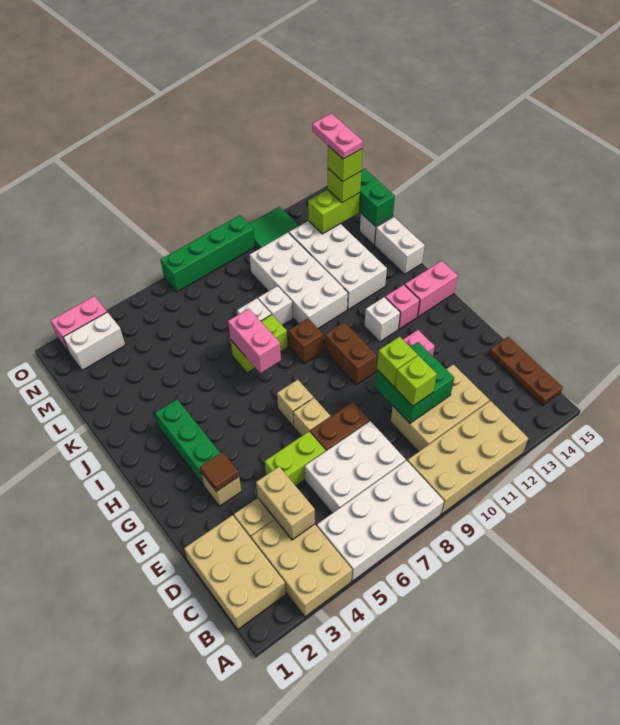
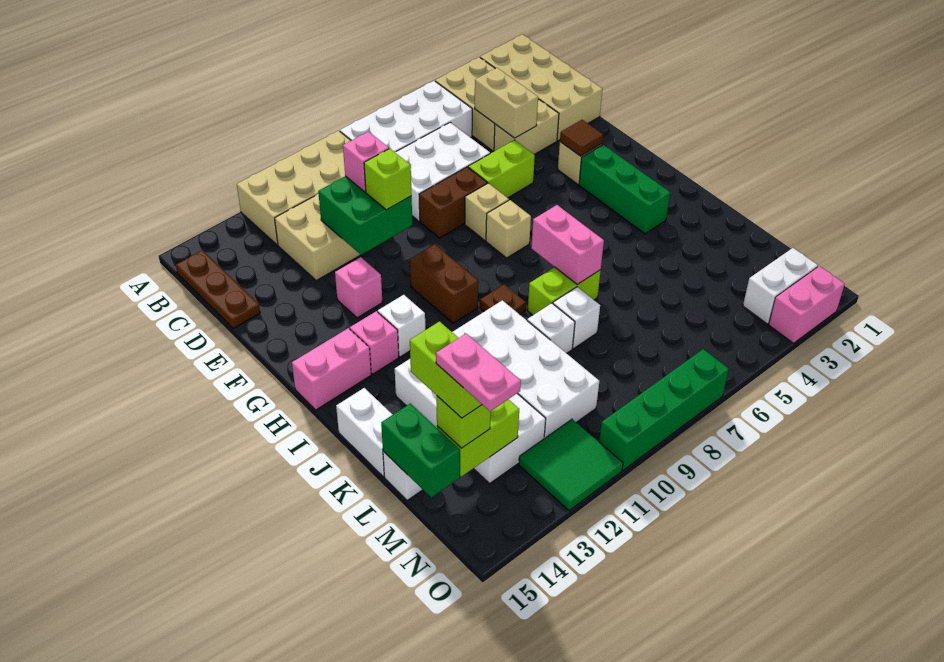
tan 2x3 brick [184,515,286,629] -> tan 2x4 brick [480,34,603,141]
lime 1x1 brick [395,355,437,406] -> pink 1x1 brick [343,132,389,192]
brown 1x1 brick [288,319,323,364] -> brown 1x1 plate [480,284,526,314]
lime 1x1 brick [328,146,363,182] -> lime 1x2 brick [410,322,482,418]

